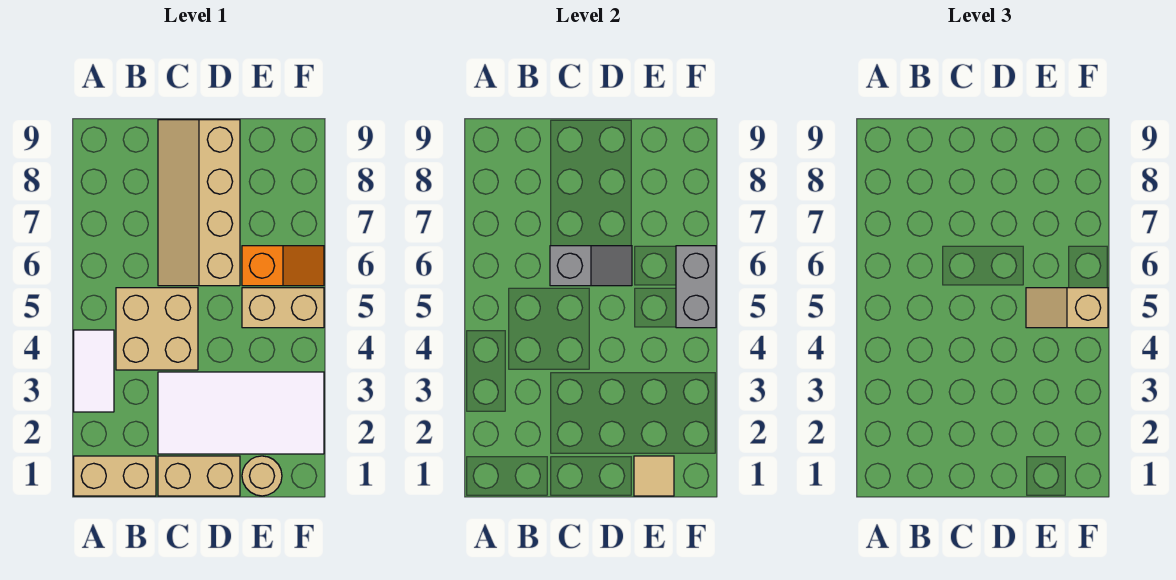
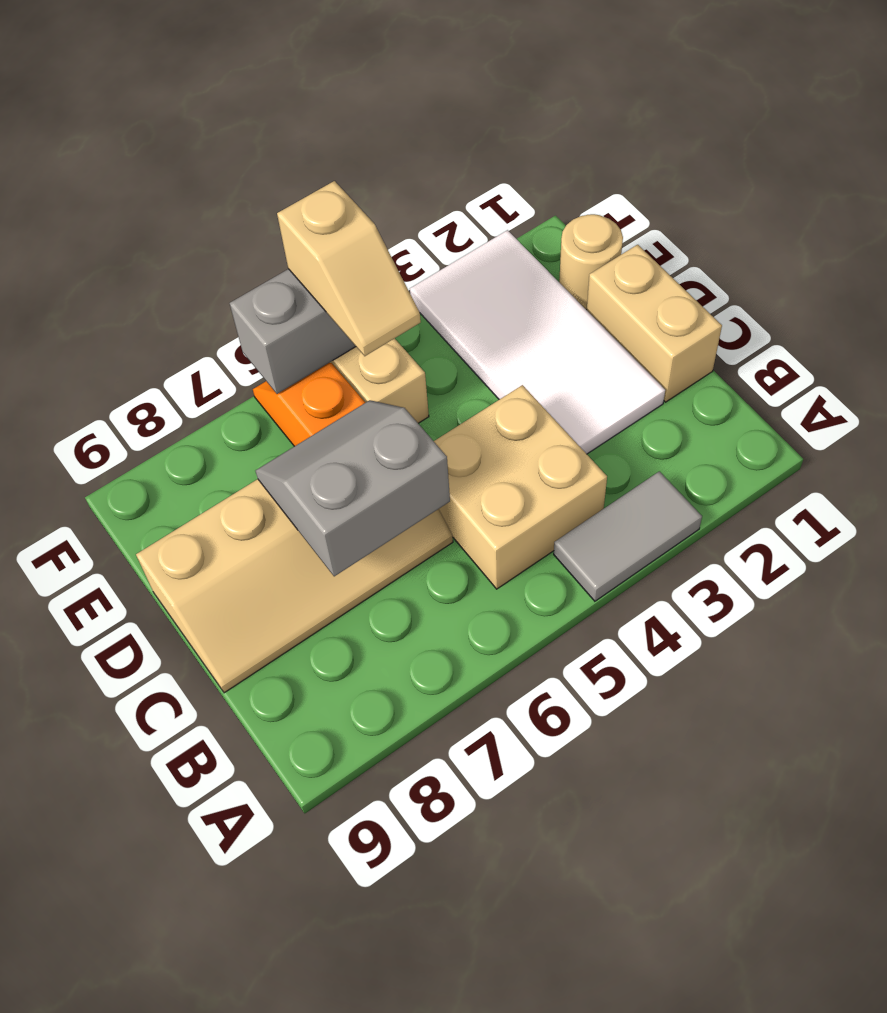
tan 1x2 brick [74,456,156,496] -> none
white 1x2 tile [74,330,114,412] -> grey 1x2 tile [554,471,702,601]
grey 1x2 slope [550,246,632,286] -> grey 2x2 slope [256,400,450,576]
tan 1x1 tile [634,456,674,496] -> none

